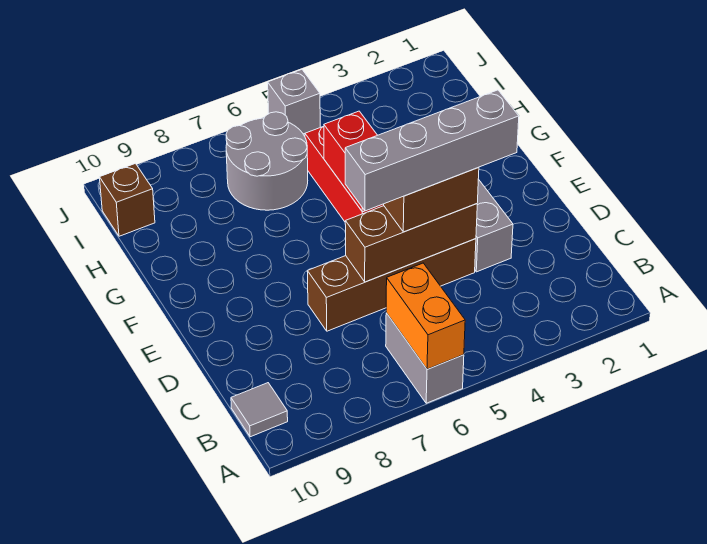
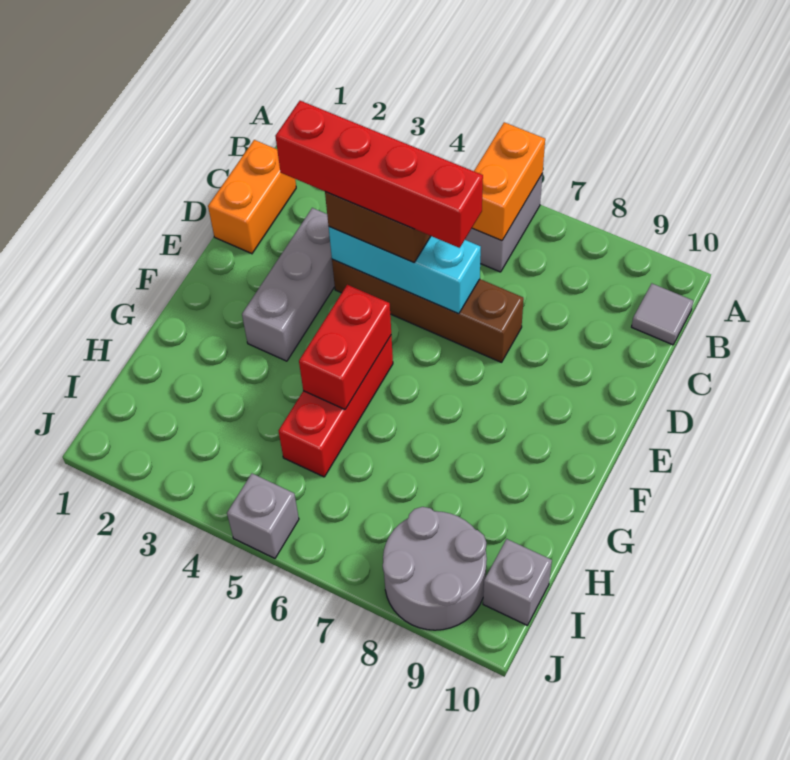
none -> orange 1x2 brick [208,140,296,254]
grey 1x4 brick [345,90,519,211] -> red 1x4 brick [275,101,483,248]
brown 1x3 brick [345,204,477,282] -> cyan 1x3 brick [329,227,481,314]
grey 2x2 round brick [226,112,308,210] -> grey 2x2 round brick moved to [383,507,487,630]
brown 1x1 brick [100,163,155,236] -> grey 1x1 brick [483,539,552,625]

